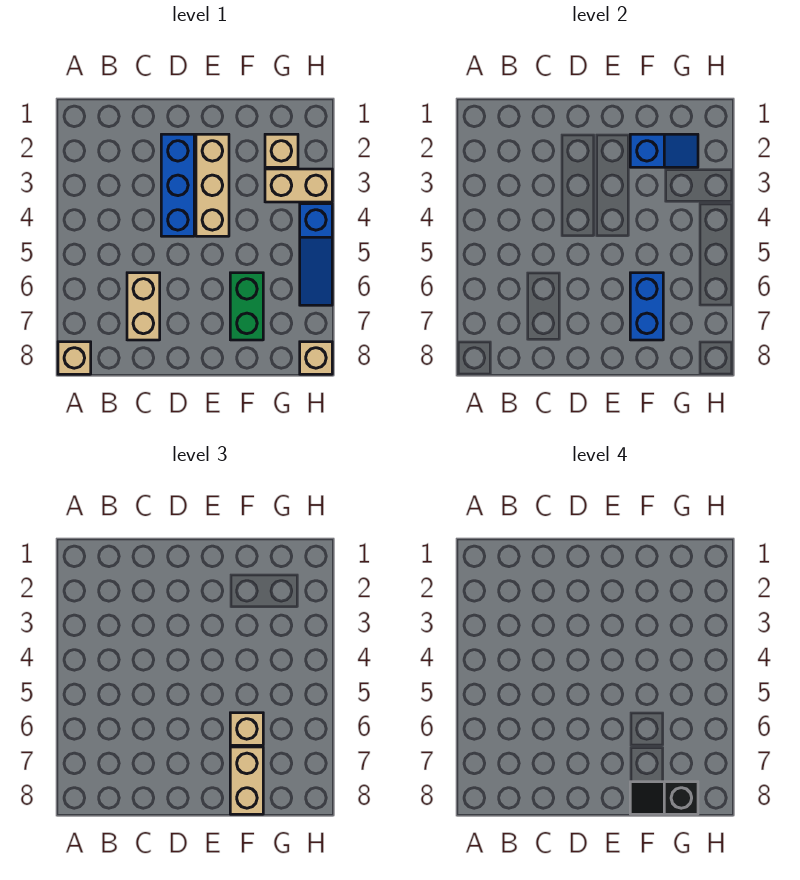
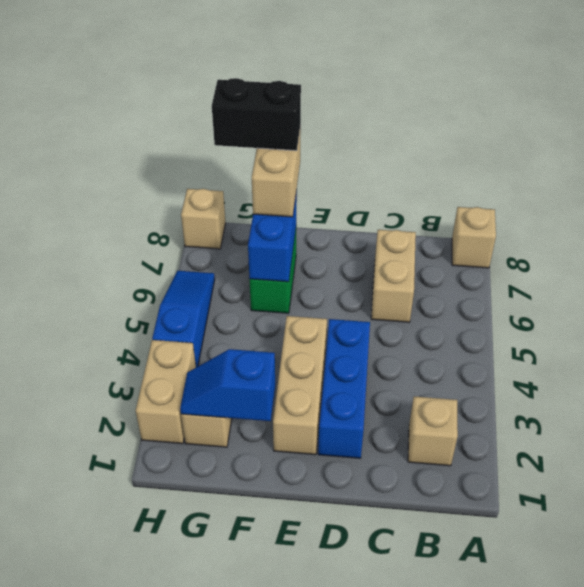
tan 1x1 brick [230,713,263,745] -> tan 1x1 brick moved to [408,396,458,466]
black 1x2 slope [630,782,698,814] -> black 1x2 brick [212,78,301,151]
tan 1x2 brick [265,169,332,202] -> tan 1x2 brick turned to [136,340,196,444]

